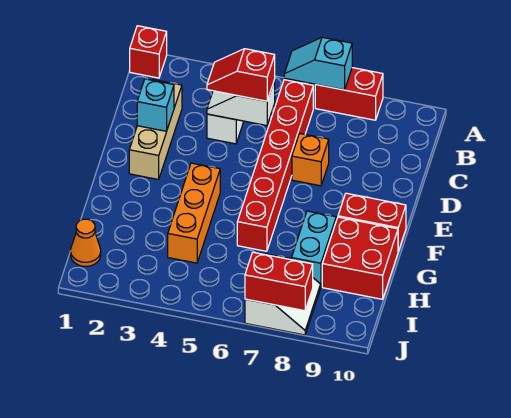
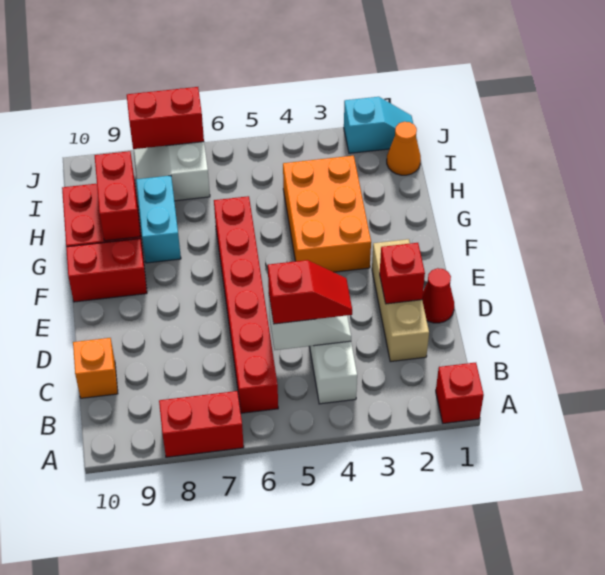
cyan 1x2 slope [284,37,352,90] -> cyan 1x2 slope moved to [344,97,417,153]
none -> red 1x1 cone [422,268,454,323]
cyan 1x1 brick [137,79,174,131] -> red 1x1 brick [380,243,425,304]
orange 1x1 brick [292,133,329,186] -> orange 1x1 brick moved to [73,338,118,398]
orange 1x3 brick [168,163,220,263] -> orange 2x3 brick [283,156,371,272]
none -> red 1x2 brick [95,151,140,241]

